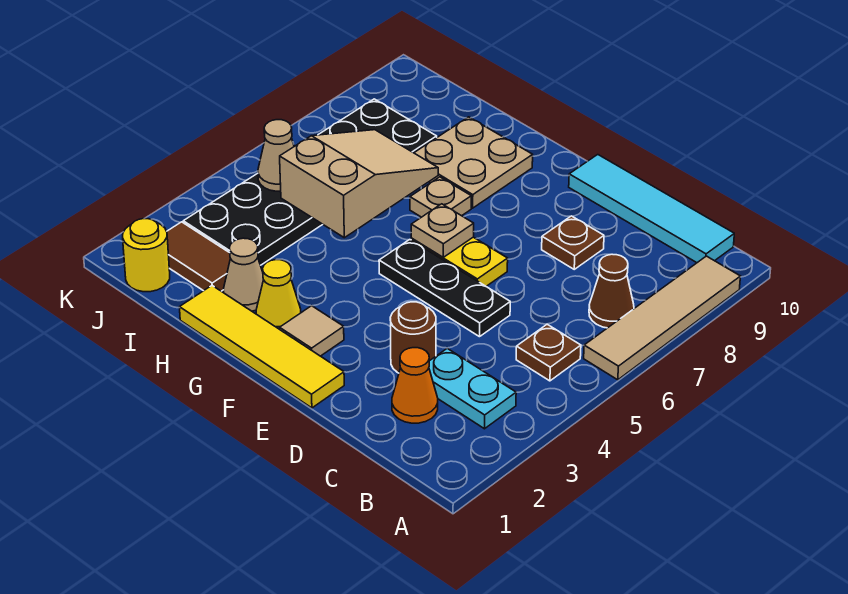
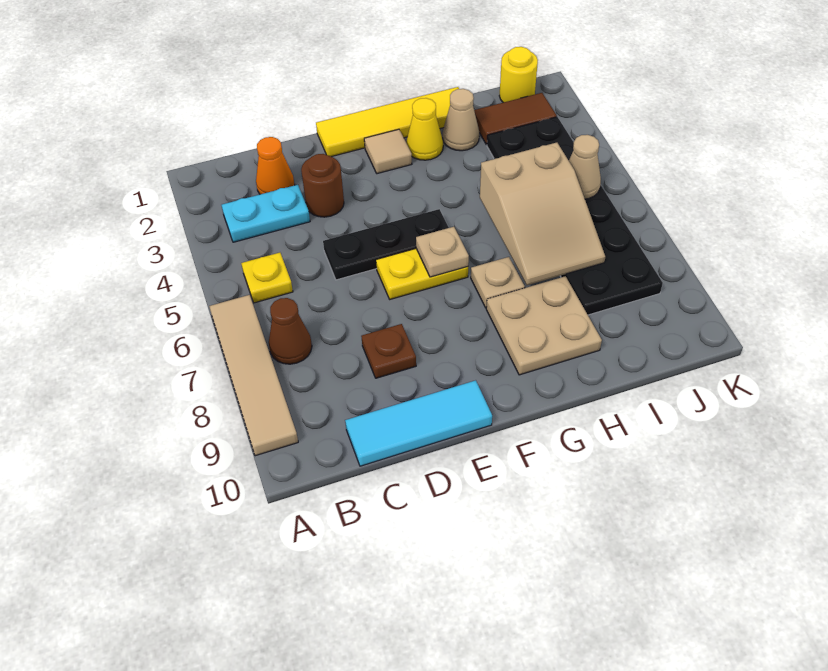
brown 1x1 plate [516,324,581,381] -> yellow 1x1 plate [241,253,293,303]
cyan 1x4 tile [569,155,734,263] -> cyan 1x3 tile [345,380,492,466]

